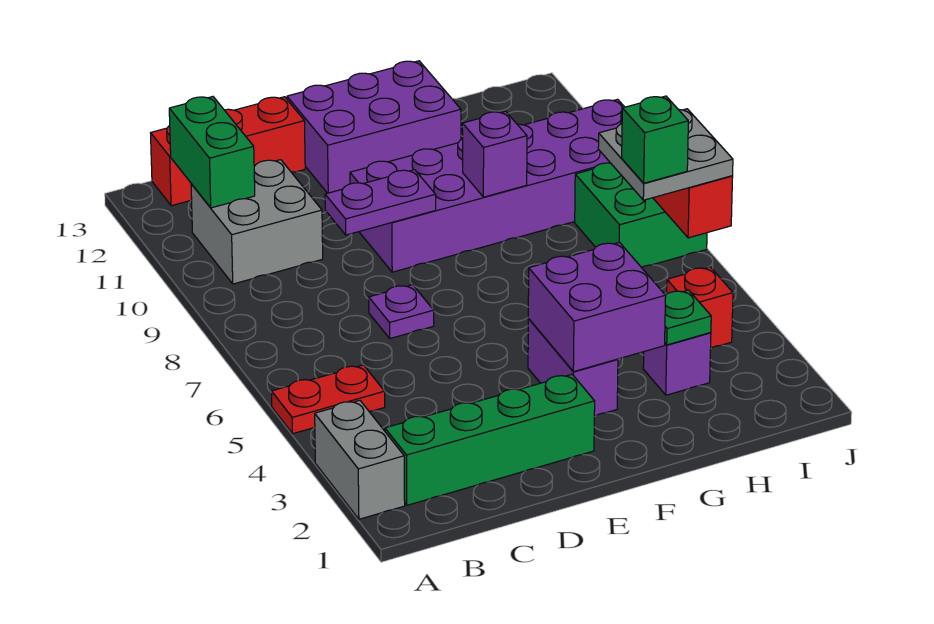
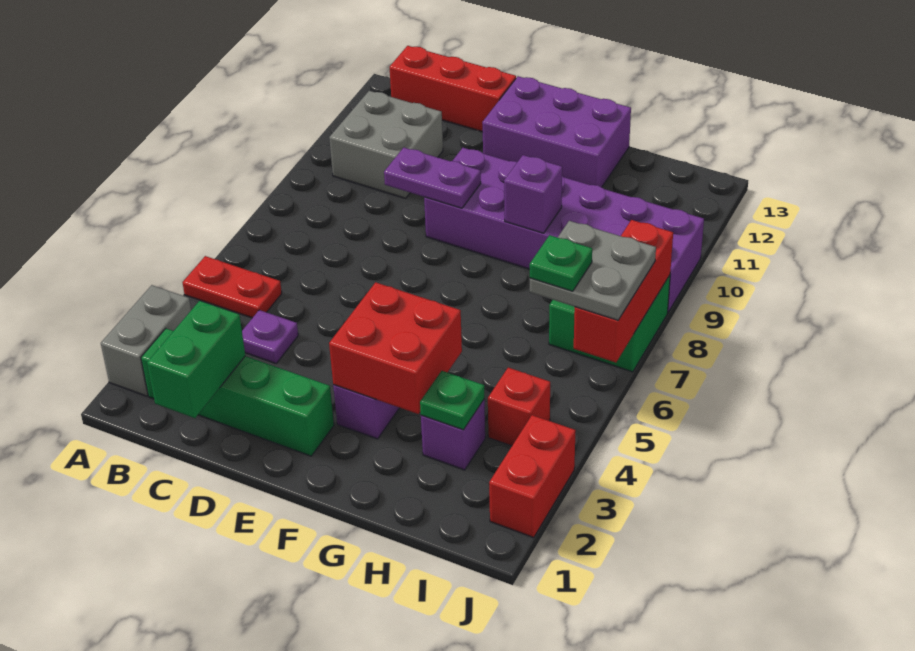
green 1x2 brick [169,97,255,208] -> green 1x2 brick moved to [147,301,245,418]
purple 1x1 plate [369,285,434,338] -> purple 1x1 plate moved to [242,310,298,364]
purple 2x2 brick [528,242,666,372] -> red 2x2 brick [329,282,462,414]
green 1x1 brick [622,96,688,183] -> green 1x1 plate [530,235,592,291]
none -> red 1x2 brick [489,415,576,538]

